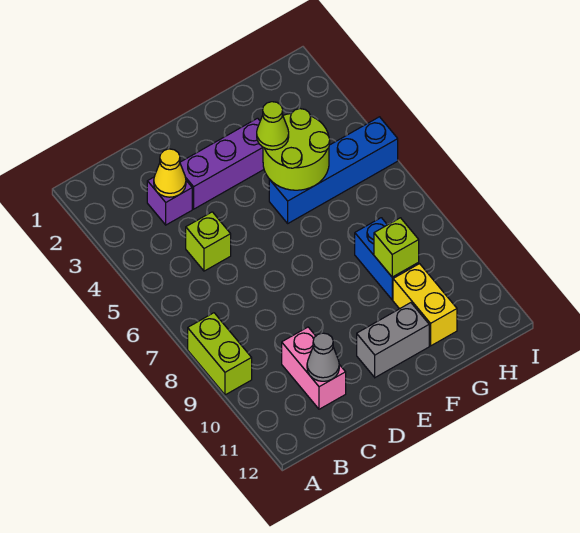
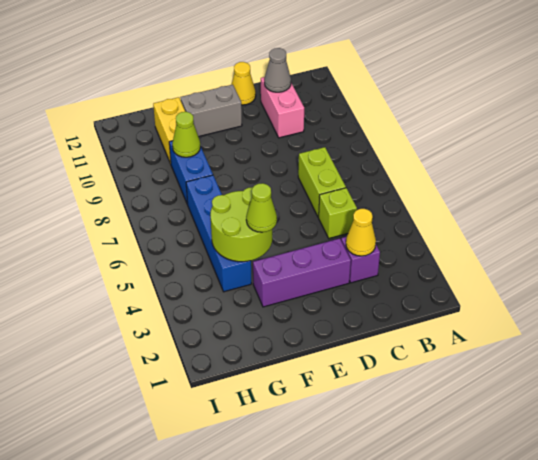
lime 1x2 brick [188,313,252,395] -> lime 1x2 brick moved to [298,147,346,217]
none -> yellow 1x1 cone [231,62,256,105]
blue 1x4 brick [269,117,398,223] -> blue 1x4 brick turned to [186,175,251,292]
lime 1x1 brick [374,218,419,277] -> lime 1x1 cone [172,112,200,157]

